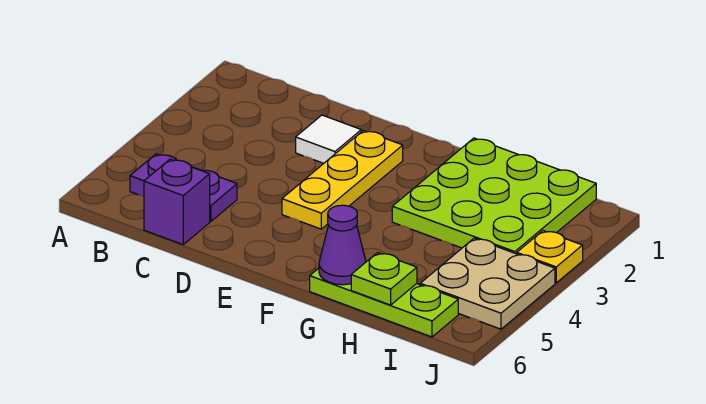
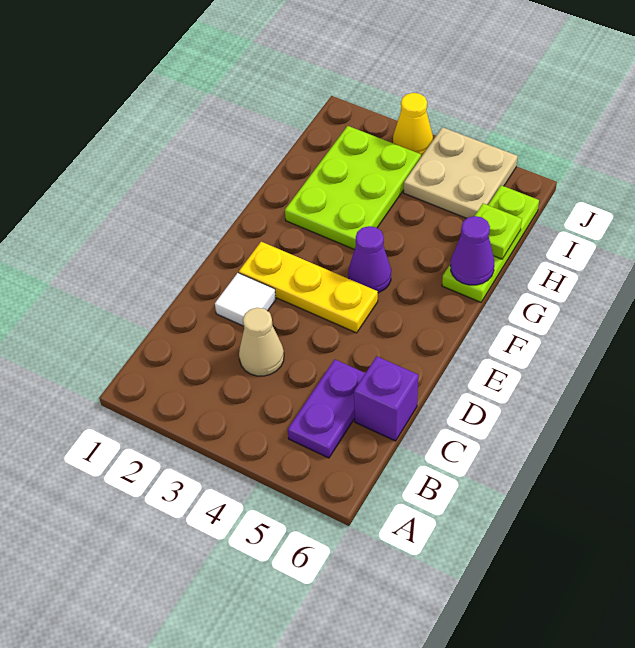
none -> tan 1x1 cone [239,308,284,376]
none -> purple 1x1 cone [348,226,391,293]
lime 3x3 plate [392,138,596,254] -> lime 2x3 plate [285,126,421,250]
yellow 1x1 plate [517,231,583,283] -> yellow 1x1 cone [393,93,433,157]

